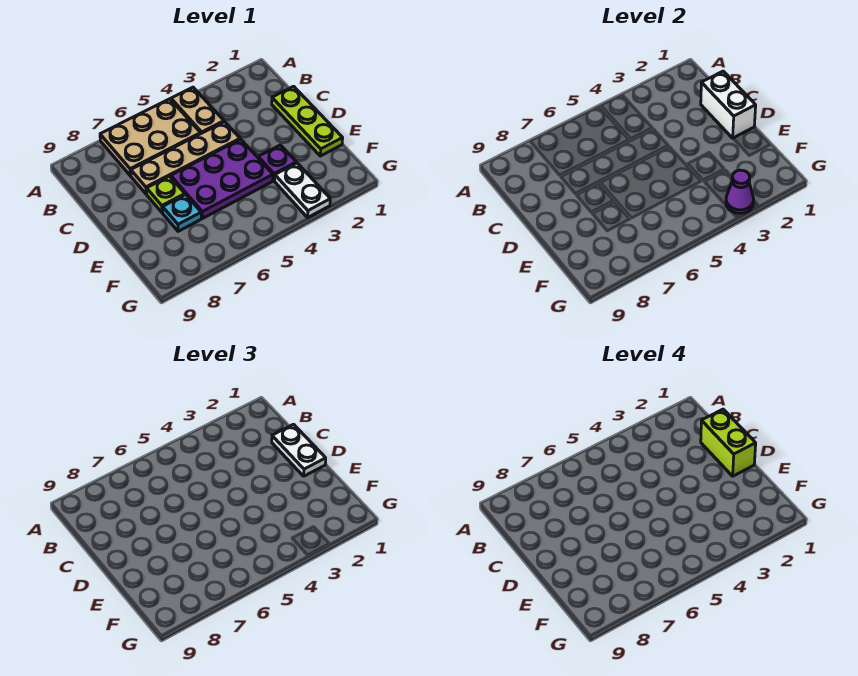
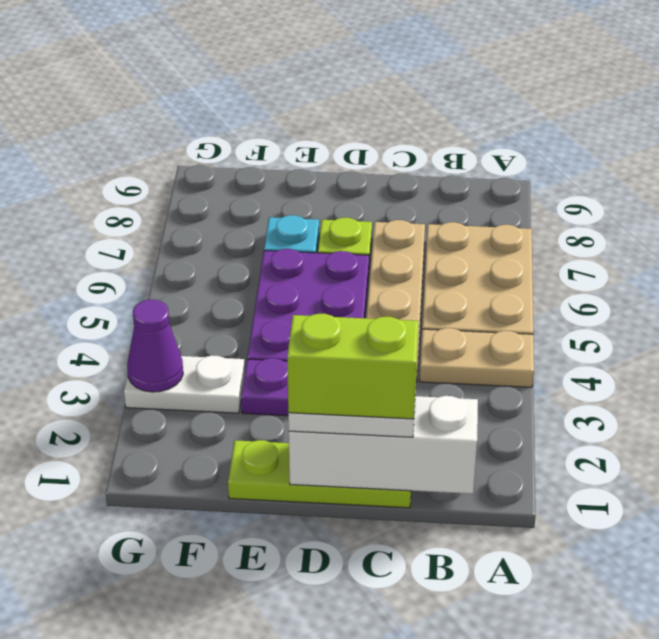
white 1x2 brick [701,71,756,138] -> white 1x3 brick [289,396,478,494]

